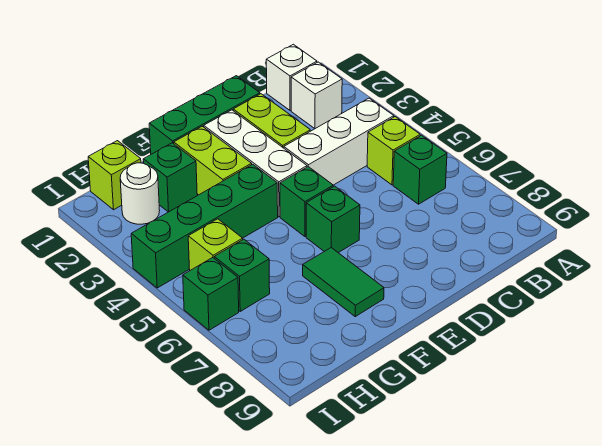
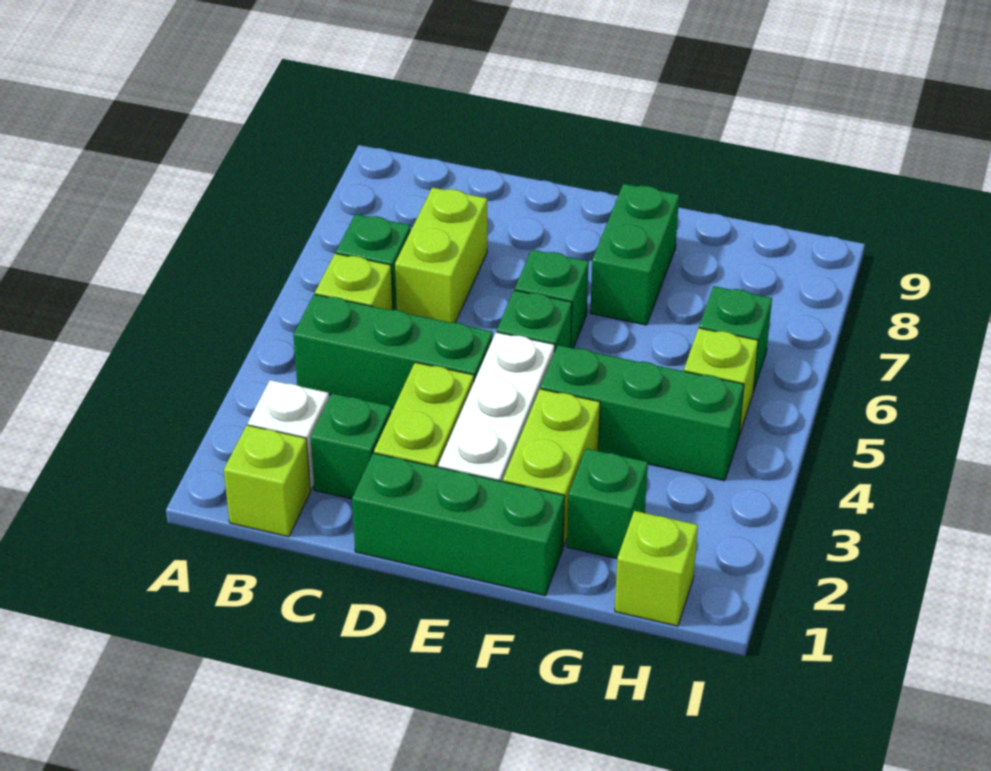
white 1x1 brick [266,44,317,111] -> lime 1x1 brick [224,425,310,537]
white 1x3 brick [284,98,394,185] -> green 1x3 brick [293,294,493,409]
none -> lime 1x2 brick [395,187,487,323]
green 1x4 brick [131,164,278,288] -> green 1x3 brick [541,345,744,481]
green 1x2 tile [303,248,384,316] -> green 1x2 brick [590,184,679,325]
white 1x1 round brick [120,163,160,224] -> none
green 1x1 brick [183,258,239,330] -> green 1x1 brick moved to [311,393,391,499]

